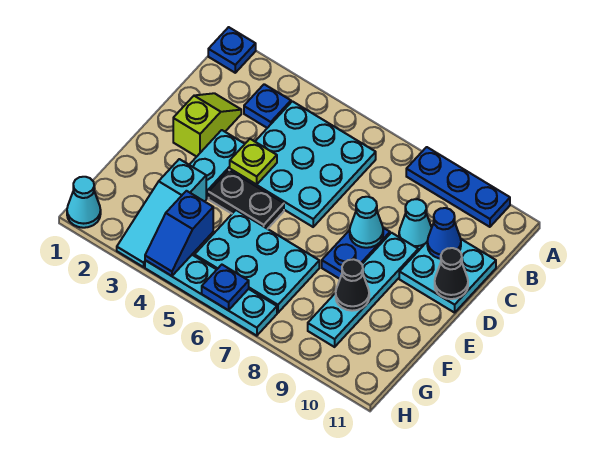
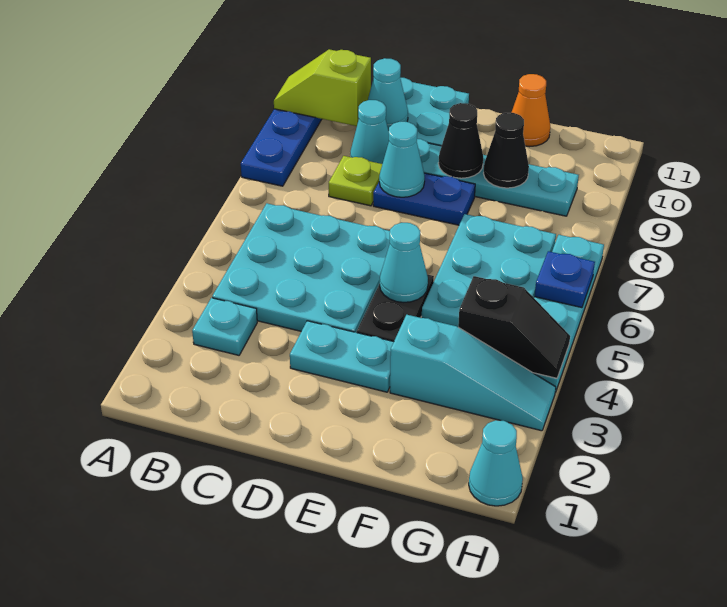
blue 1x1 plate [208,27,256,73] -> none
blue 1x1 plate [244,84,291,128] -> cyan 1x1 plate [192,298,257,355]
lime 1x2 slope [173,93,241,157] -> lime 1x2 slope moved to [274,49,371,126]
blue 1x1 cone [427,208,461,259] -> cyan 1x1 cone [368,58,408,131]
lime 1x1 plate [230,139,277,185] -> lime 1x1 plate moved to [329,156,382,206]
black 1x1 cone [435,248,468,299] -> black 1x1 cone moved to [438,103,483,178]
none -> cyan 1x1 cone [380,223,428,302]
none -> orange 1x1 cone [511,74,550,147]
blue 1x2 slope [145,191,213,276] -> black 1x2 slope [458,276,570,378]

